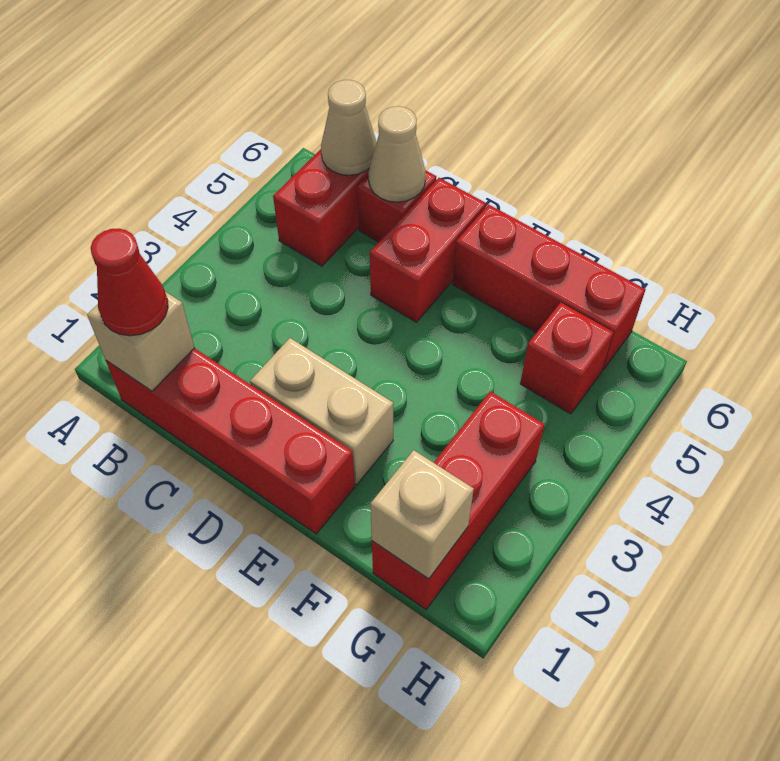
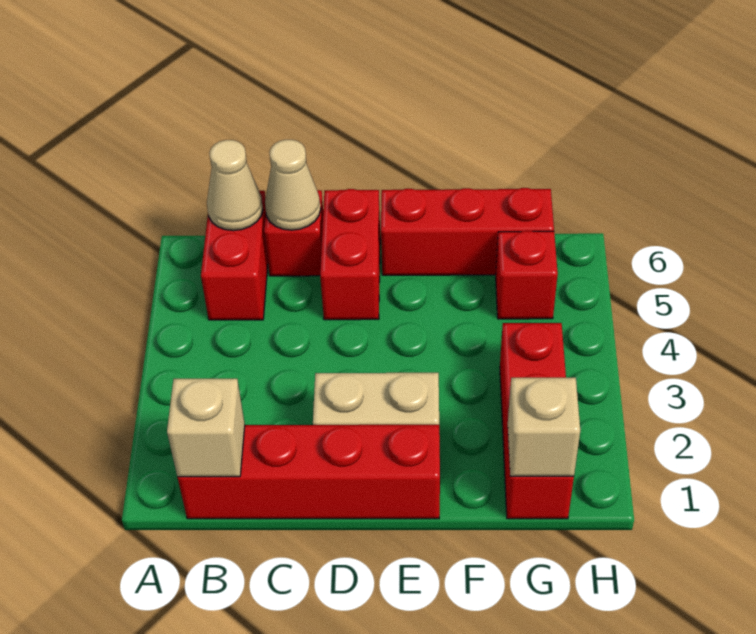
red 1x1 cone [91,228,168,336] -> none

